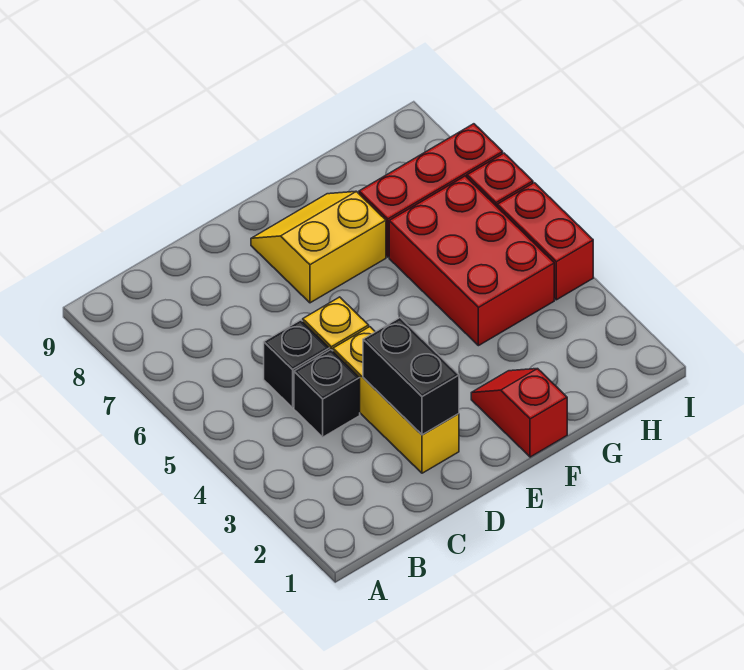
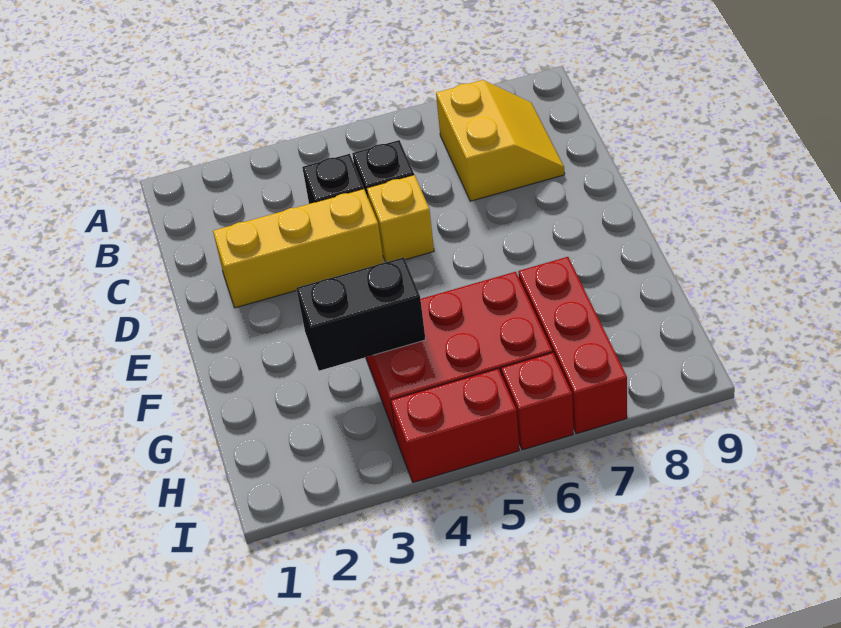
black 1x2 brick [363,318,459,435] -> black 1x2 brick moved to [296,257,426,371]
yellow 2x2 slope [251,191,386,303] -> yellow 2x2 slope moved to [436,80,565,201]
red 1x2 slope [471,369,567,457] -> none

